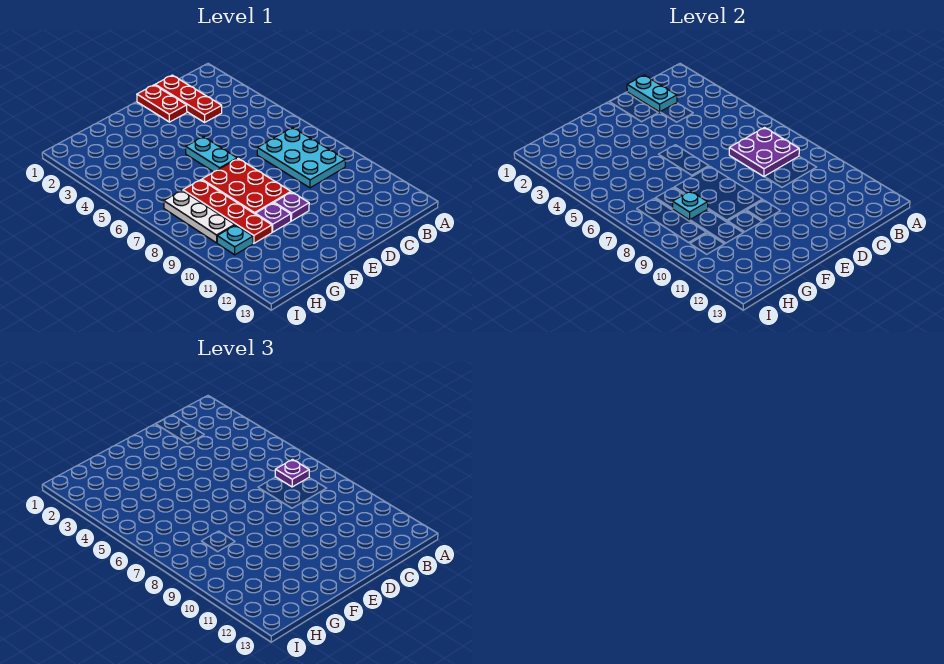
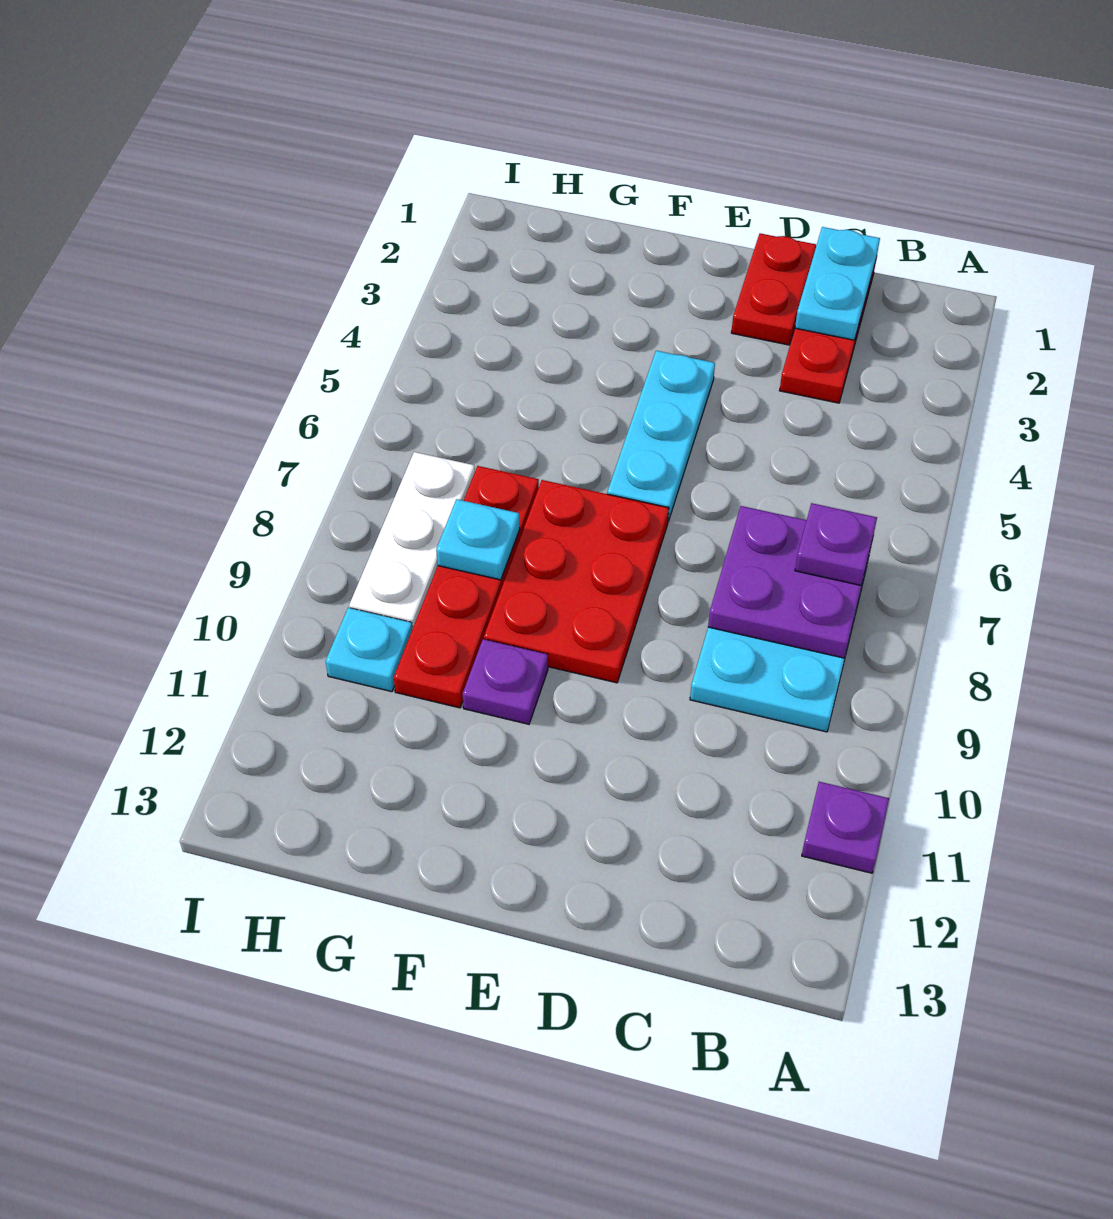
cyan 1x2 plate [186,137,237,172] -> cyan 1x3 plate [607,351,715,521]
purple 1x1 plate [274,192,309,221] -> purple 1x1 plate moved to [802,782,889,873]

